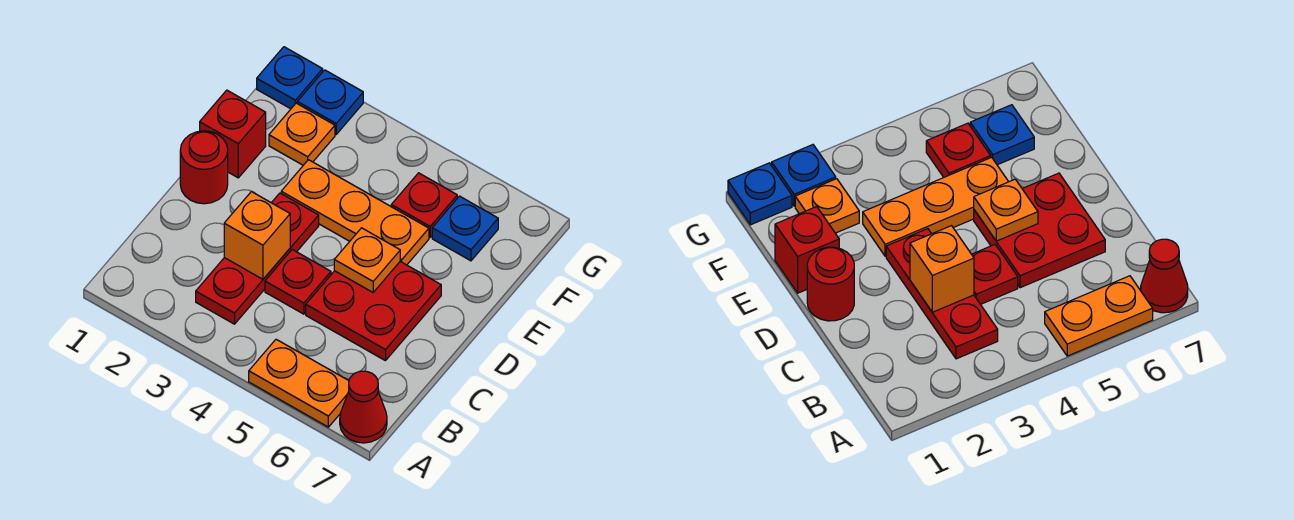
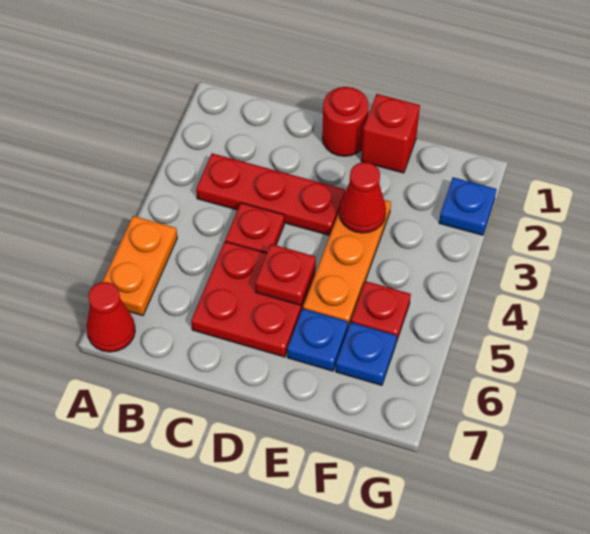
orange 1x1 brick [224,192,290,279] -> none
orange 1x1 plate [334,228,400,292] -> red 1x1 plate [255,244,316,305]
none -> red 1x1 cone [339,162,386,233]
orange 1x1 plate [269,103,335,165] -> none
blue 1x1 plate [257,47,323,109] -> blue 1x1 plate moved to [287,309,348,371]

